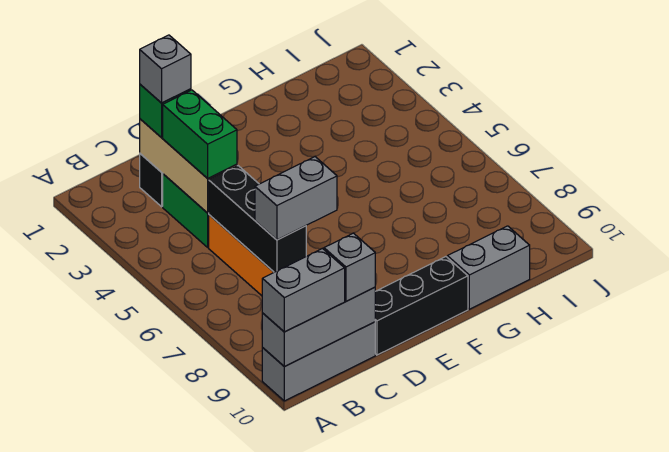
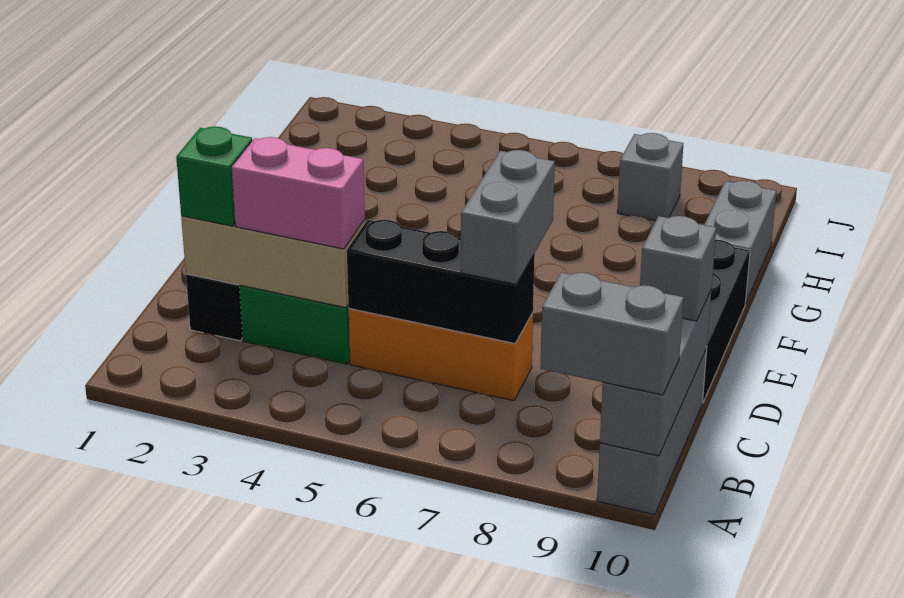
grey 1x2 brick [262,248,345,332] -> grey 1x2 brick turned to [540,272,684,395]
grey 1x1 brick [140,35,191,103] -> grey 1x1 brick moved to [617,133,683,221]
green 1x2 brick [163,90,237,178] -> pink 1x2 brick [232,137,365,249]

